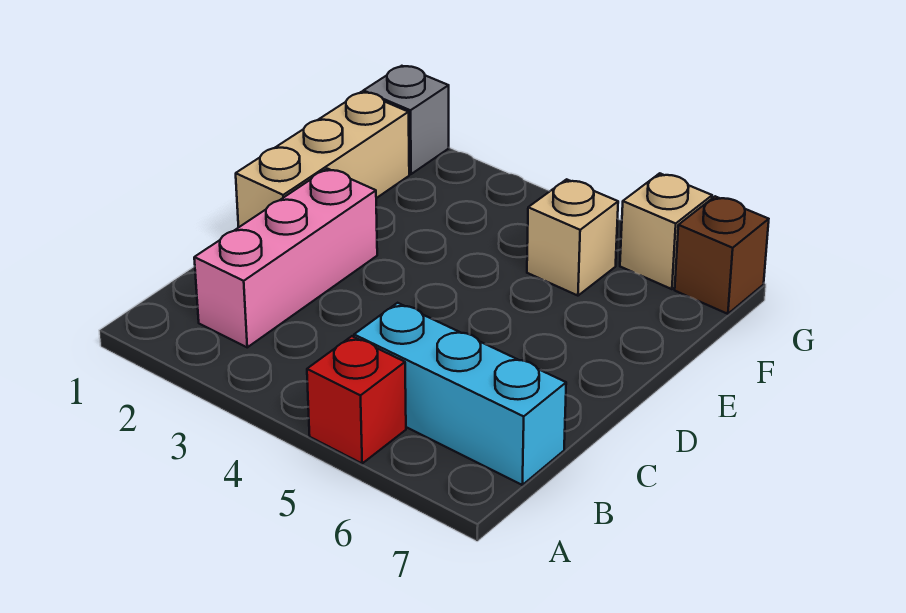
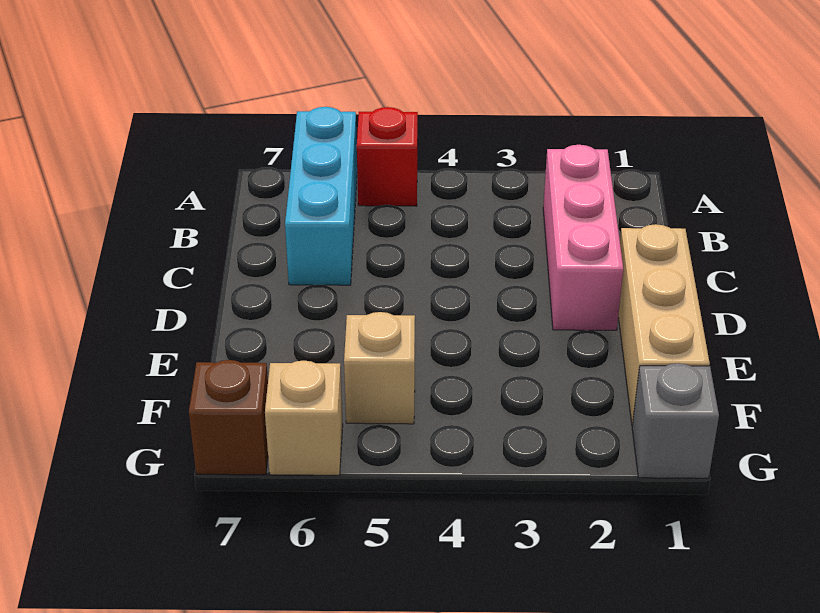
cyan 1x3 brick [354,303,566,485] -> cyan 1x3 brick turned to [285,107,357,285]

